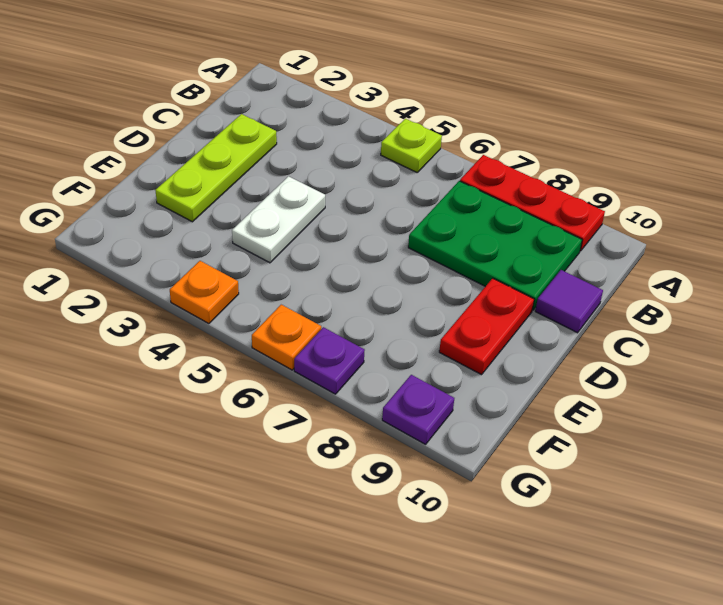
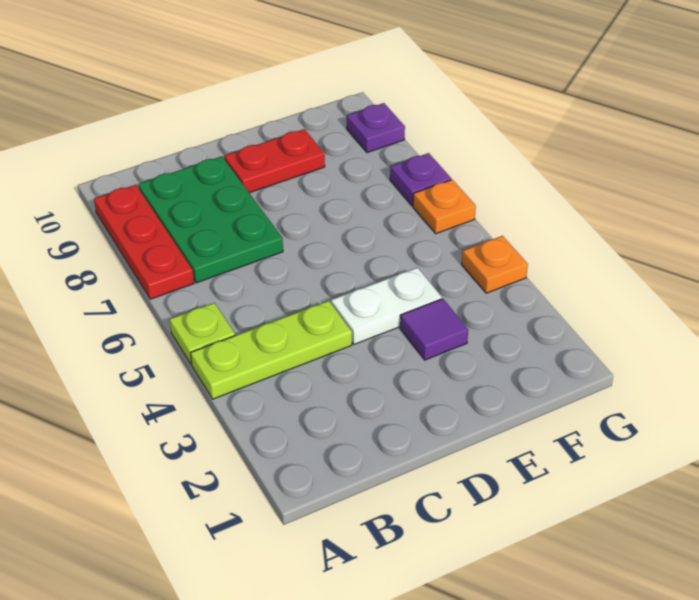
lime 1x3 plate [155,114,277,222] -> lime 1x3 plate moved to [191,301,352,399]
purple 1x1 tile [535,270,603,333] -> purple 1x1 tile moved to [400,299,468,360]

